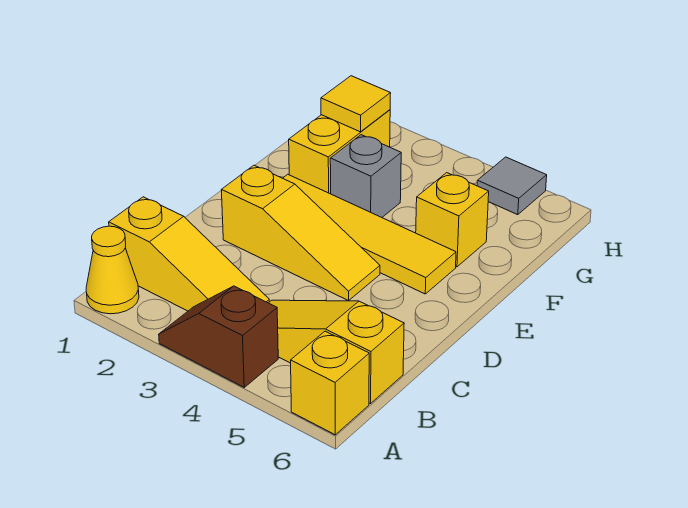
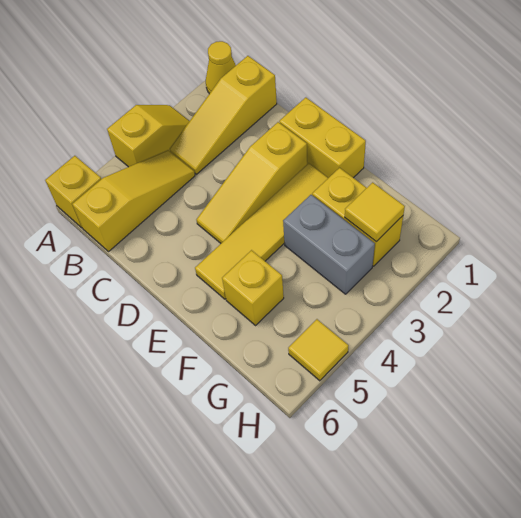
brown 1x2 slope [159,286,278,387] -> yellow 1x2 slope [107,105,189,167]
none -> yellow 1x2 brick [279,98,366,178]
grey 1x1 brick [330,135,401,217] -> grey 1x2 brick [283,195,375,294]
grey 1x1 tile [477,157,547,215] -> yellow 1x1 tile [288,319,349,381]

